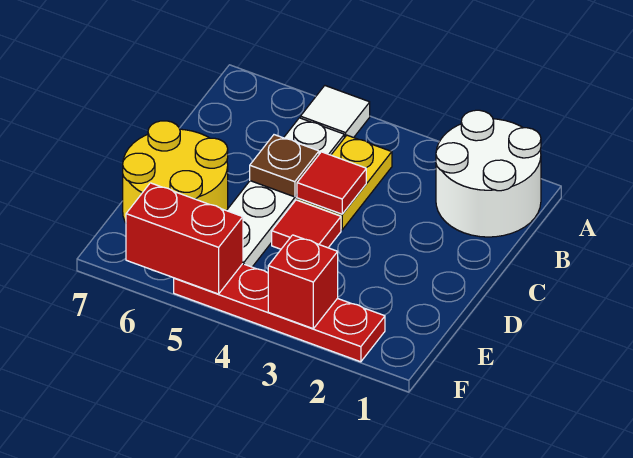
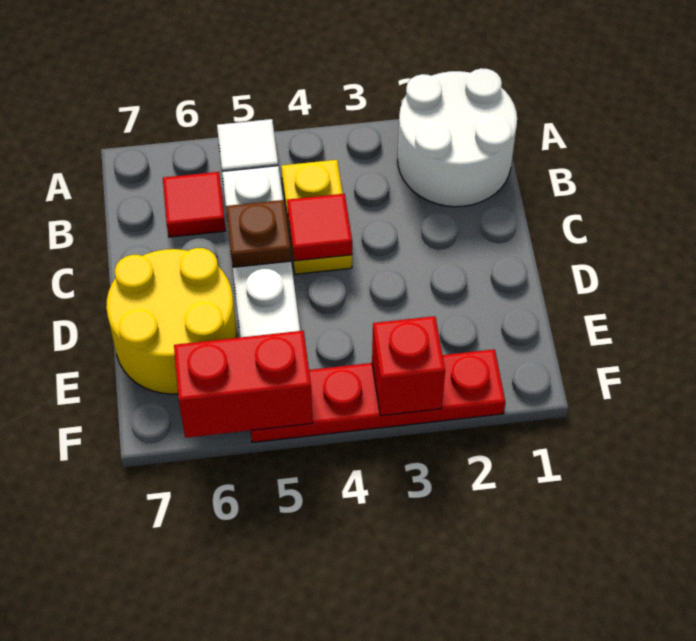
red 1x1 tile [272,200,341,249] -> red 1x1 tile moved to [163,172,226,237]

